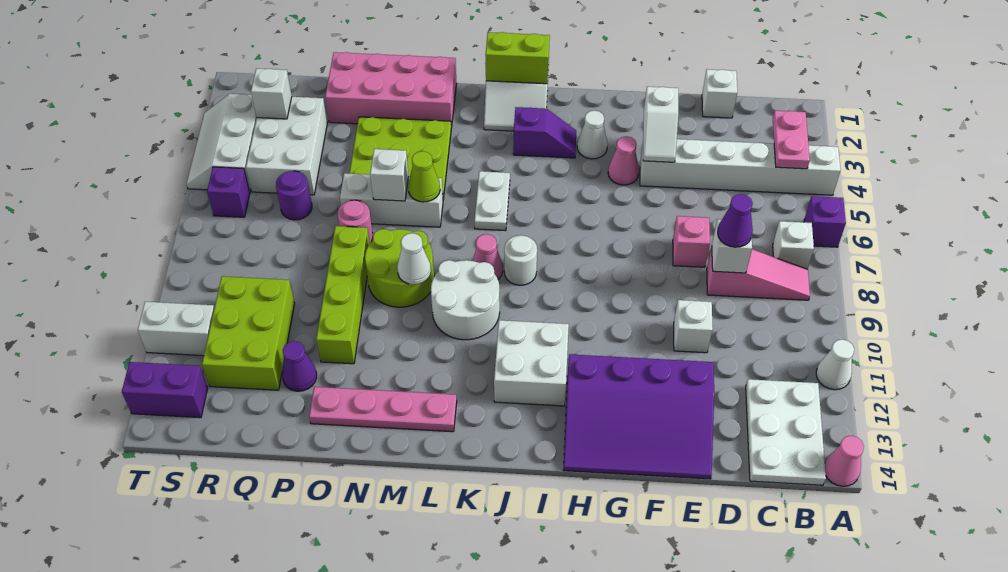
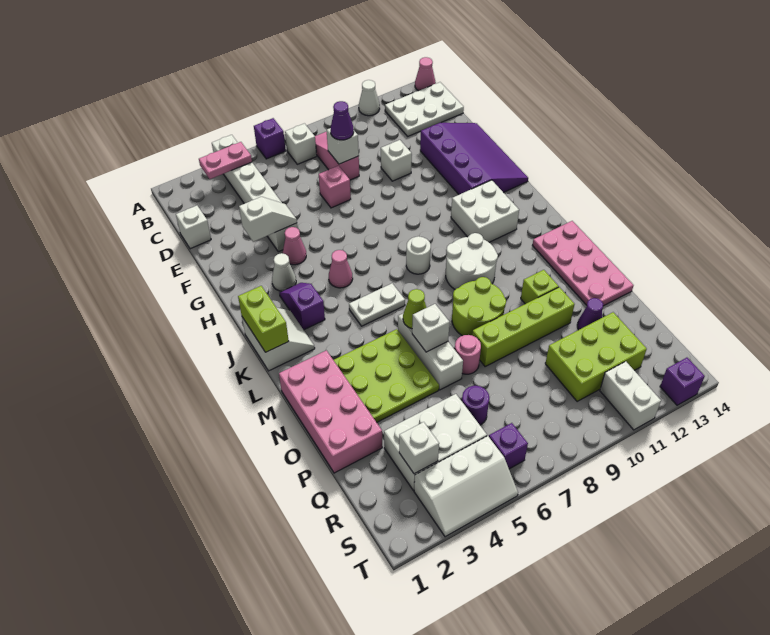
pink 1x1 cone [472,234,503,279] -> pink 1x1 cone moved to [329,250,353,288]
pink 1x4 plate [309,387,457,432] -> pink 2x4 plate [532,221,633,306]
white 1x1 cone [397,233,431,285] -> none
none -> lime 1x1 brick [521,270,559,304]
purple 1x2 brick [122,362,208,418] -> purple 1x1 brick [660,358,705,405]

